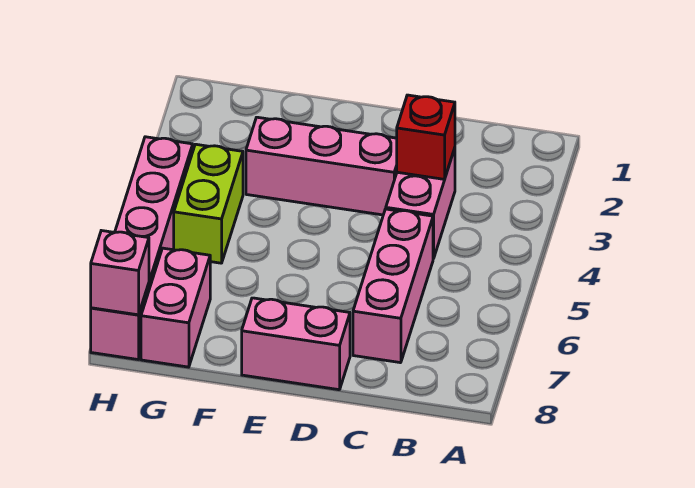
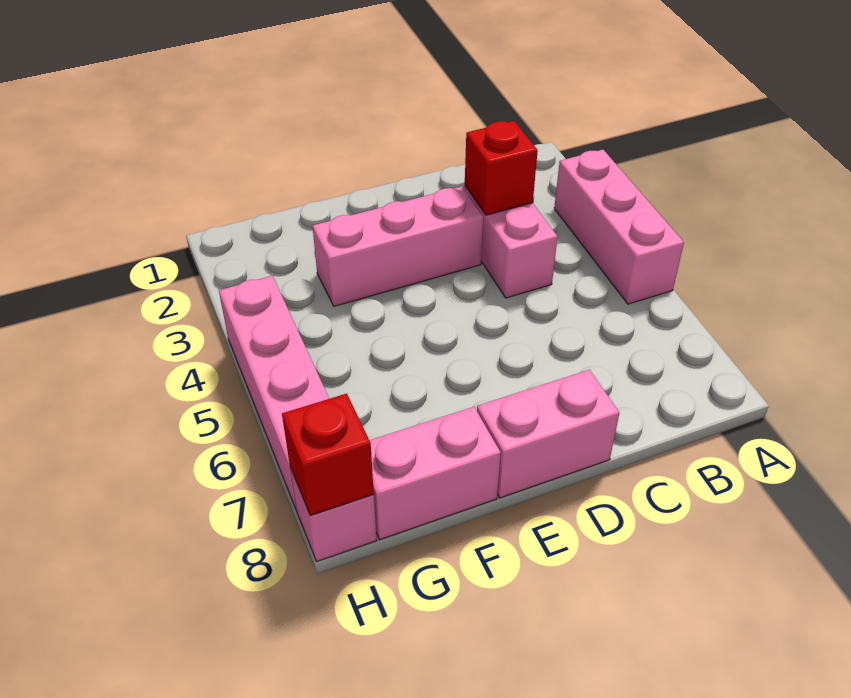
pink 1x3 brick [353,209,433,363] -> pink 1x3 brick moved to [554,150,684,304]
lime 1x2 brick [173,144,243,263] -> none
pink 1x2 brick [141,248,210,367] -> pink 1x2 brick turned to [369,407,501,540]
pink 1x1 brick [91,231,149,315] -> red 1x1 brick [282,393,374,516]

